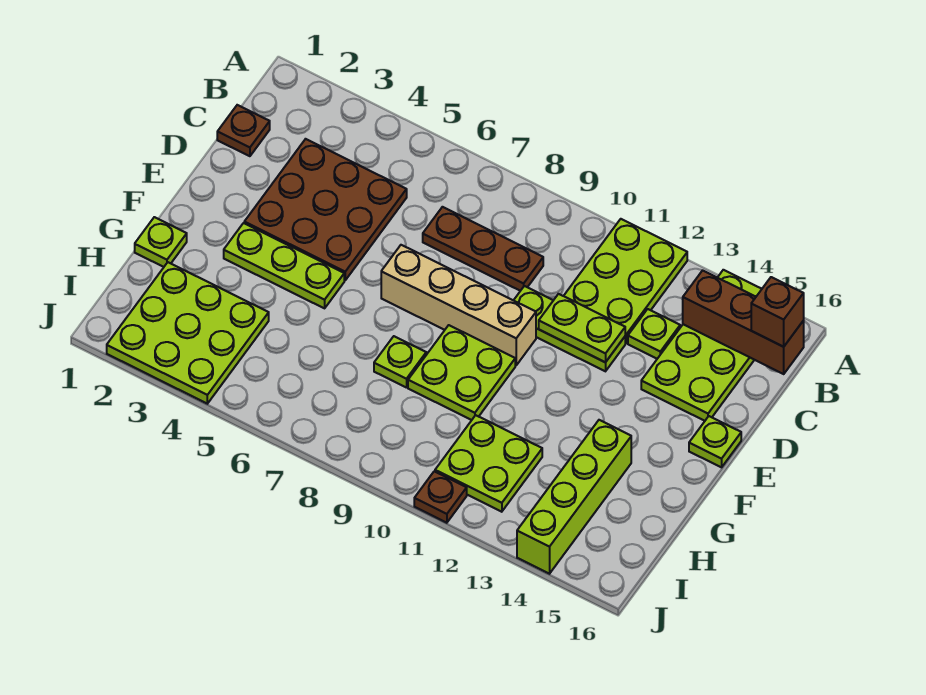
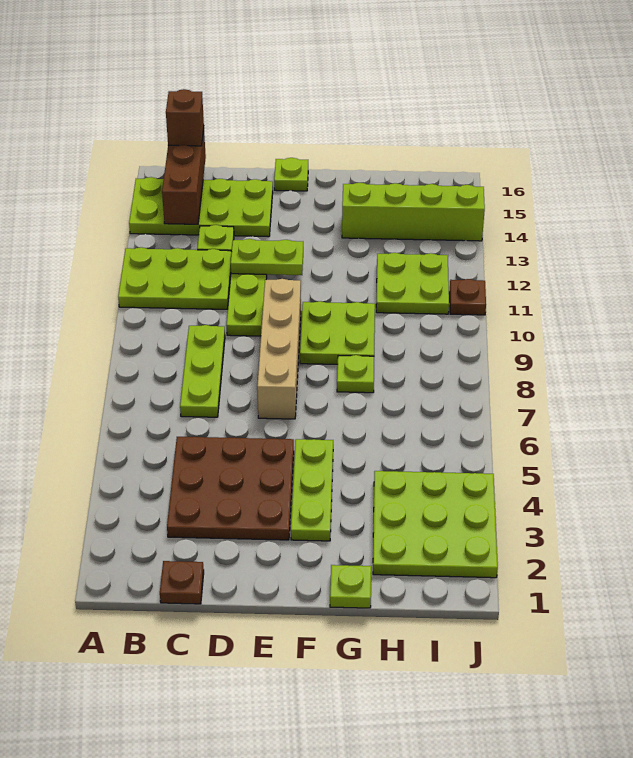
brown 1x3 plate [423,207,543,291] -> lime 1x3 plate [180,325,225,417]
lime 1x2 plate [539,294,625,362] -> lime 1x2 plate turned to [231,239,303,275]

